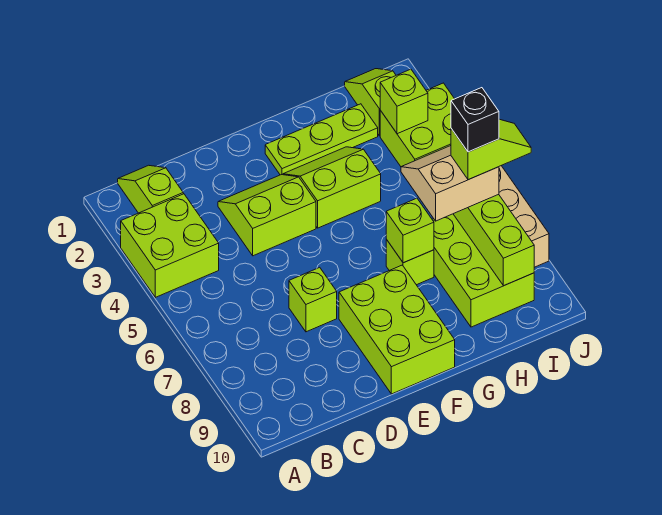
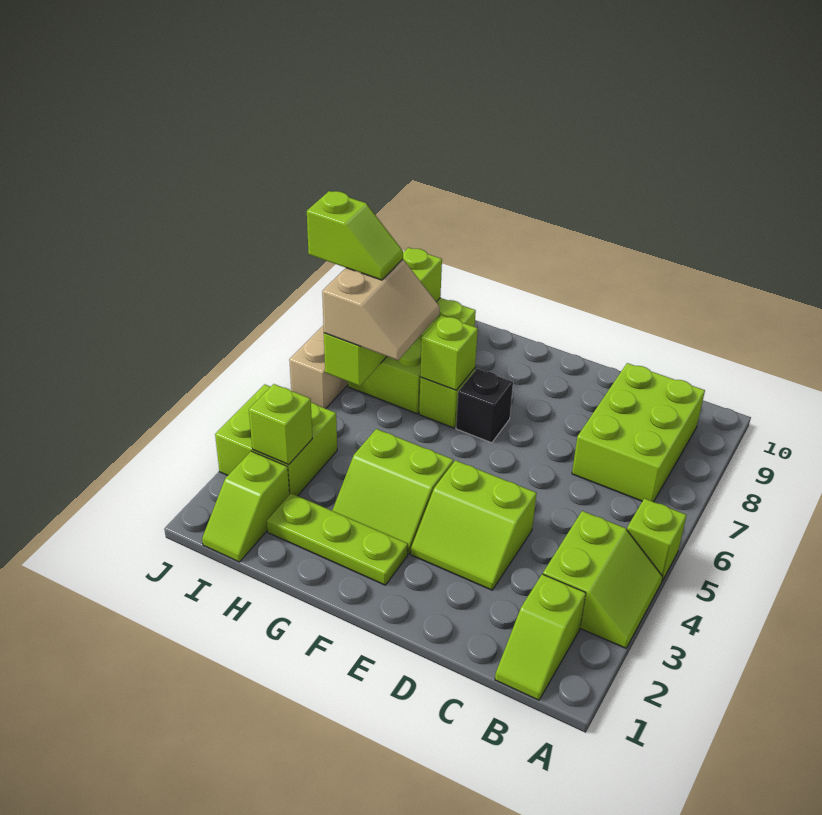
lime 2x2 brick [121,194,219,297] -> lime 2x2 slope [543,511,663,648]
lime 1x1 brick [289,267,337,332] -> lime 1x1 brick moved to [627,498,687,581]
lime 2x3 brick [339,265,455,394] -> lime 2x3 brick moved to [572,363,705,502]
tan 2x2 slope [401,146,499,221] -> tan 2x2 slope turned to [322,259,440,360]
lime 1x2 slope [451,119,531,180] -> lime 1x2 slope turned to [307,191,403,280]
black 1x1 brick [451,88,499,152] -> black 1x1 brick moved to [456,369,513,443]

